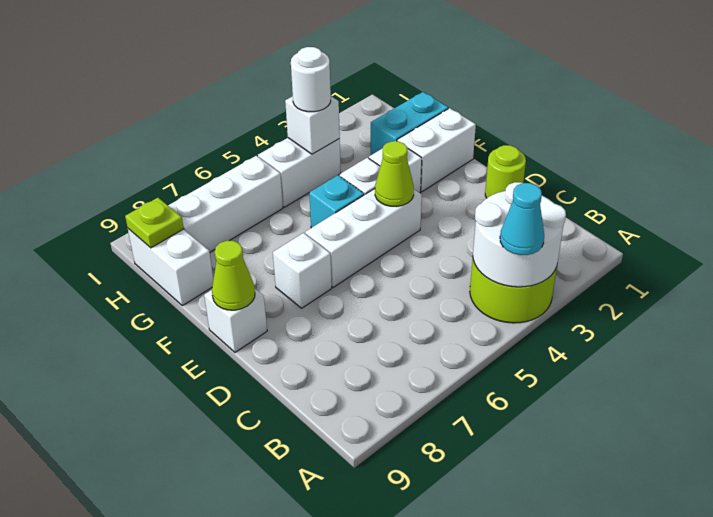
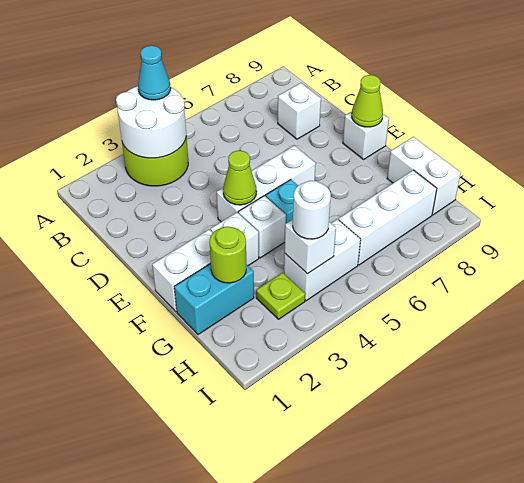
lime 1x1 round brick [485,145,526,198] -> lime 1x1 round brick moved to [210,227,246,283]
white 1x1 brick [273,233,332,308] -> white 1x1 brick moved to [278,83,321,139]
lime 1x1 plate [125,198,184,248] -> lime 1x1 plate moved to [256,273,305,319]

